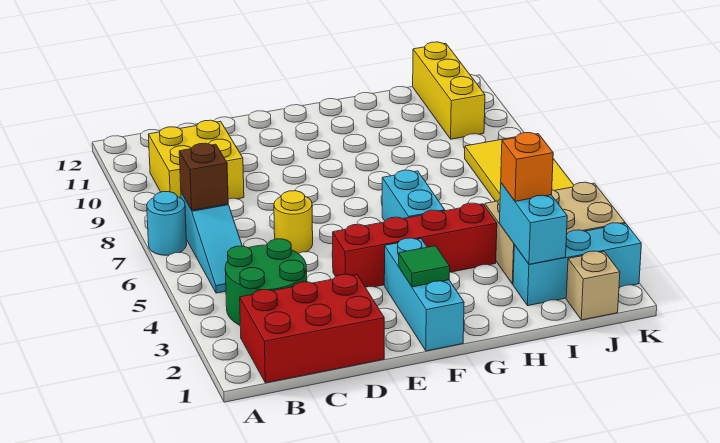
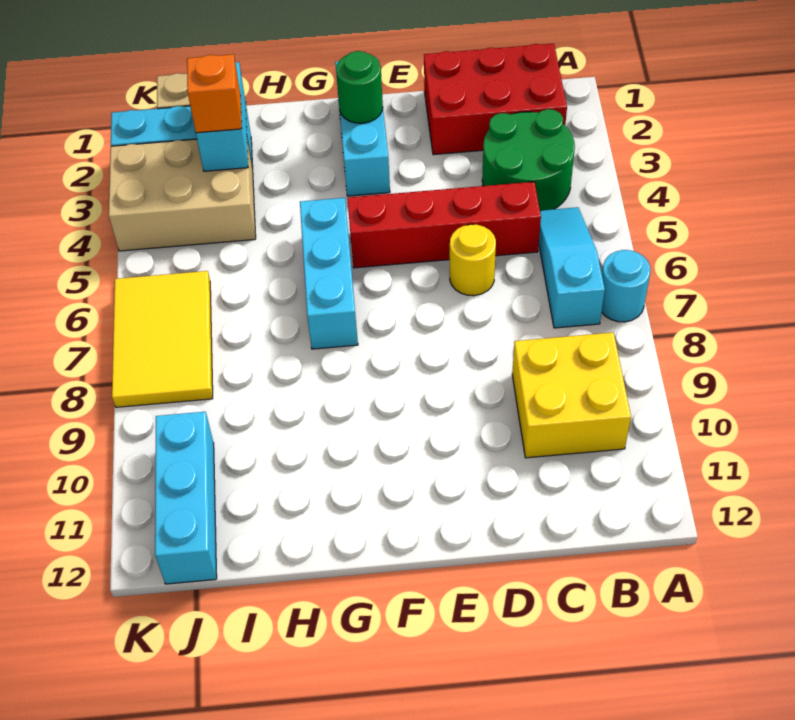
brown 1x1 brick [179,143,228,210] -> none
red 1x4 brick [332,203,497,287] -> red 1x4 brick moved to [347,182,541,268]
green 1x1 tile [398,246,450,287] -> green 1x1 round brick [336,51,383,123]
cyan 1x2 brick [382,170,445,221] -> cyan 1x3 brick [300,198,358,349]
yellow 1x3 brick [413,42,485,139] -> cyan 1x3 brick [155,412,217,584]

